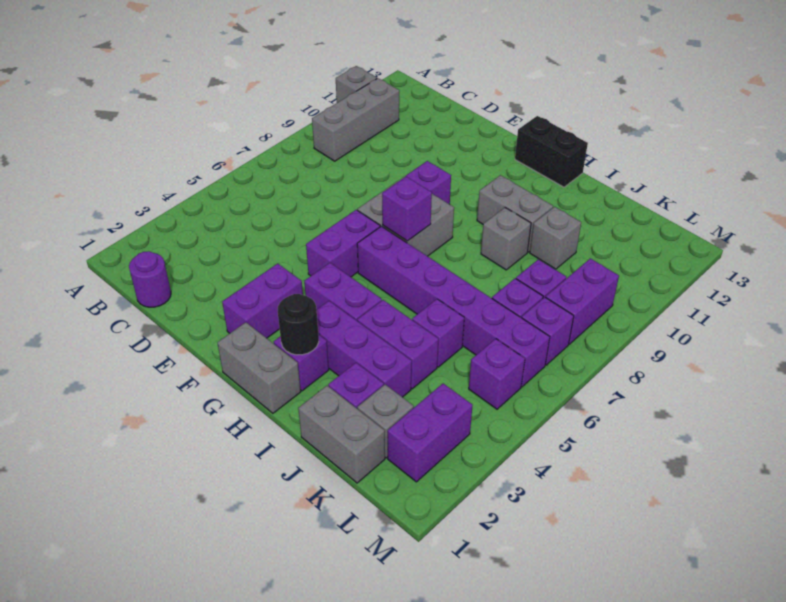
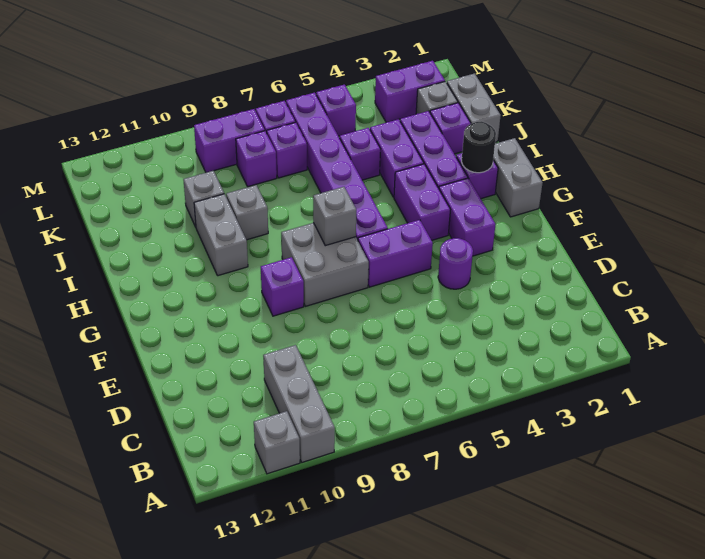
grey 1x3 brick [312,78,399,161] -> grey 1x3 brick turned to [263,345,335,462]
purple 1x1 round brick [129,251,171,307] -> purple 1x1 round brick moved to [438,238,473,289]
purple 1x2 brick [222,263,303,338] -> purple 1x2 brick turned to [439,178,496,256]
purple 1x1 brick [382,177,432,241] -> grey 1x1 brick [313,187,356,246]
black 1x2 brick [515,116,588,187] -> none

